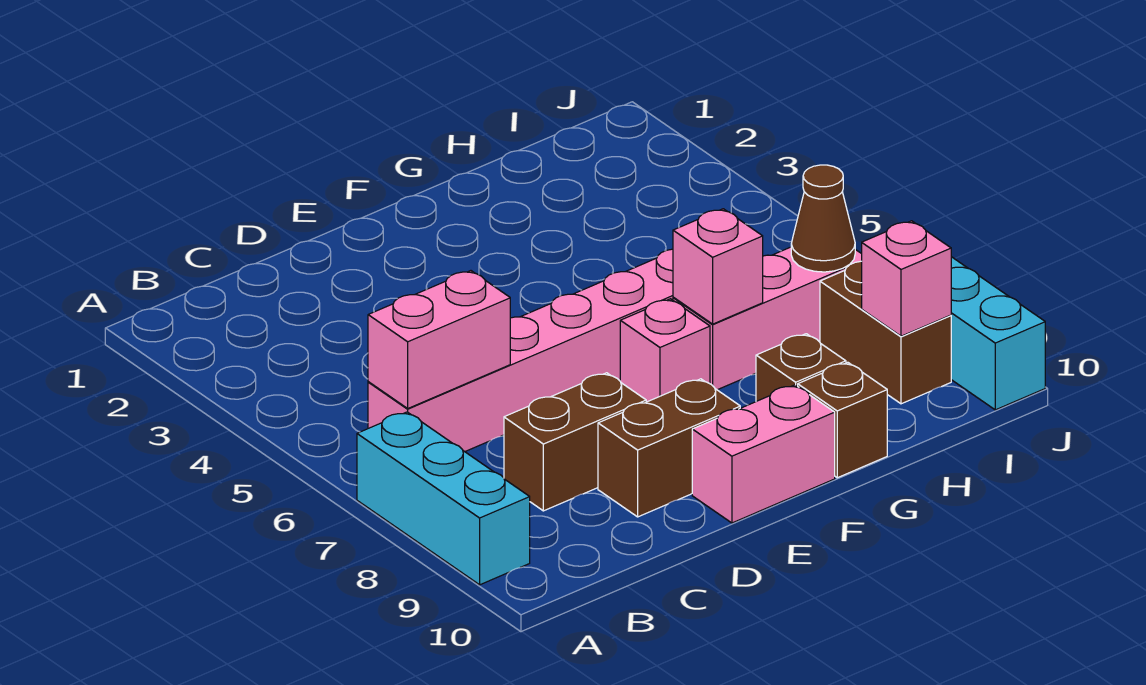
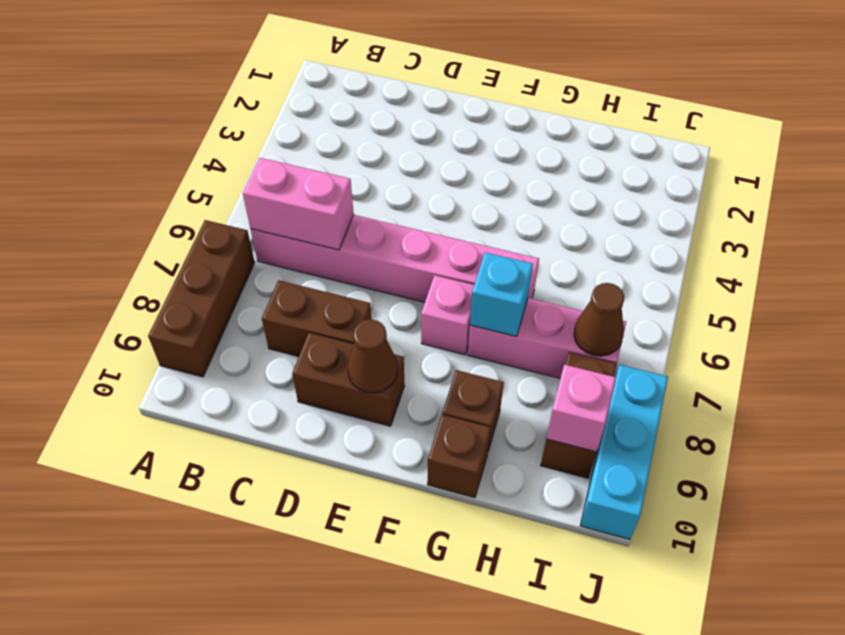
cyan 1x3 brick [357,412,530,585] -> brown 1x3 brick [148,220,255,377]
none -> brown 1x1 cone [348,319,398,393]
pink 1x2 brick [692,385,835,523] -> none
pink 1x1 brick [673,209,763,324] -> cyan 1x1 brick [470,252,533,336]

